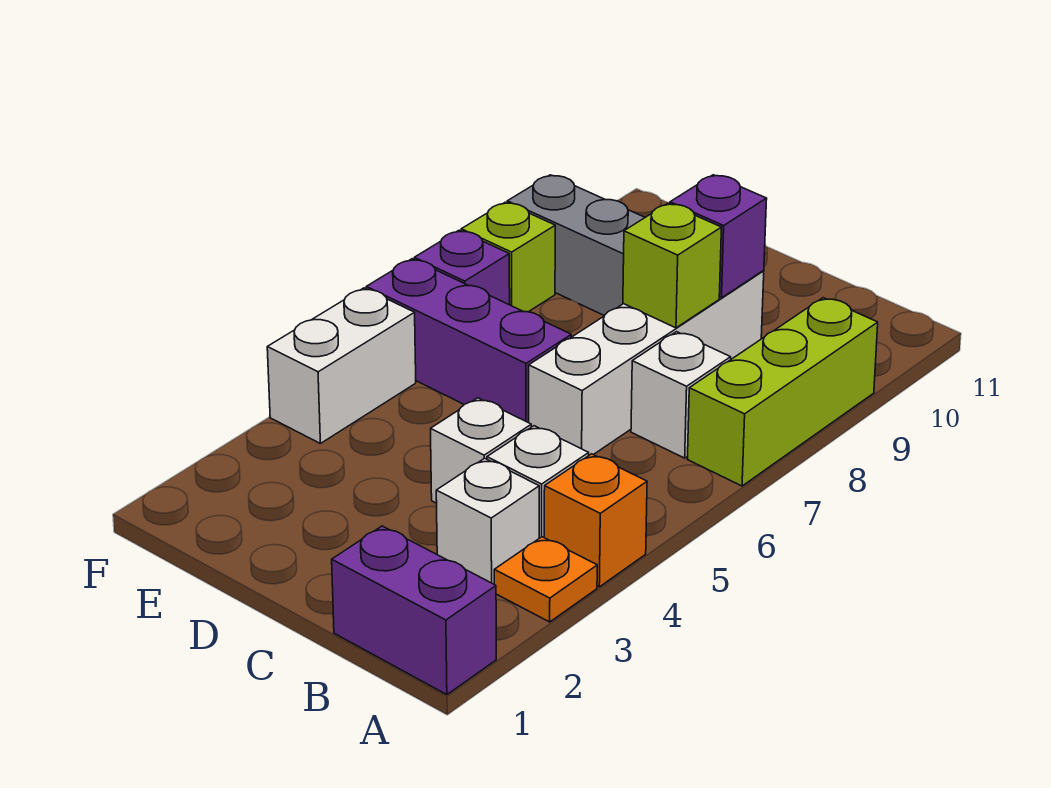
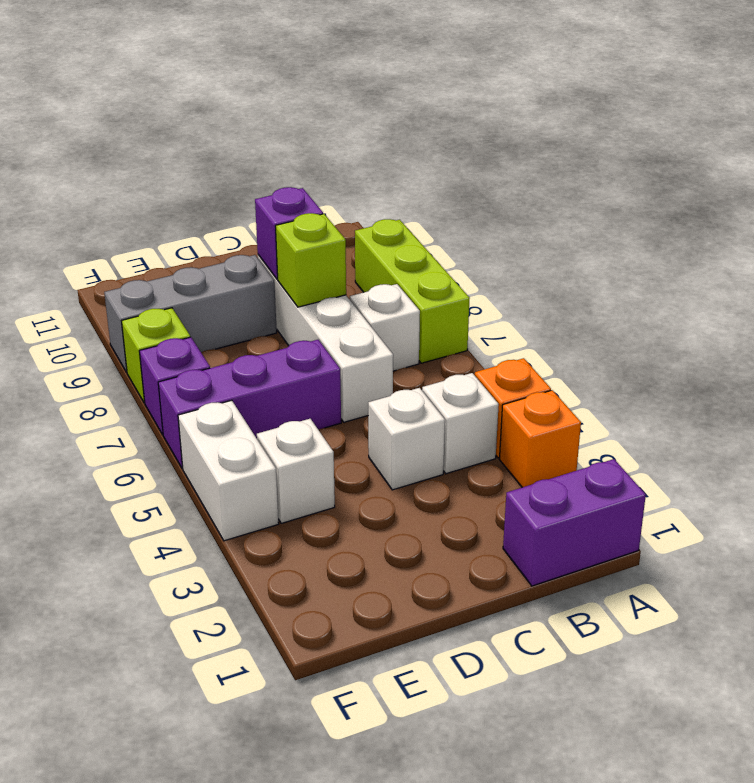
orange 1x1 plate [494,537,597,622] -> orange 1x1 brick [499,390,581,487]
white 1x1 brick [436,458,539,584] -> white 1x1 brick moved to [257,419,335,523]

